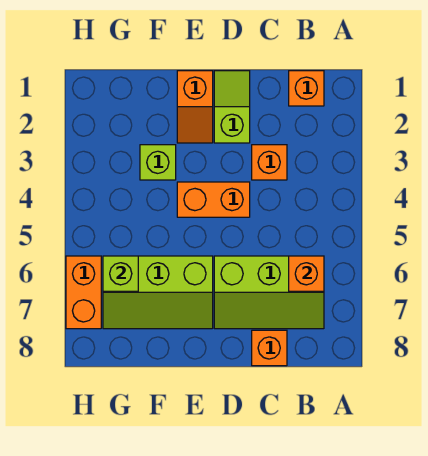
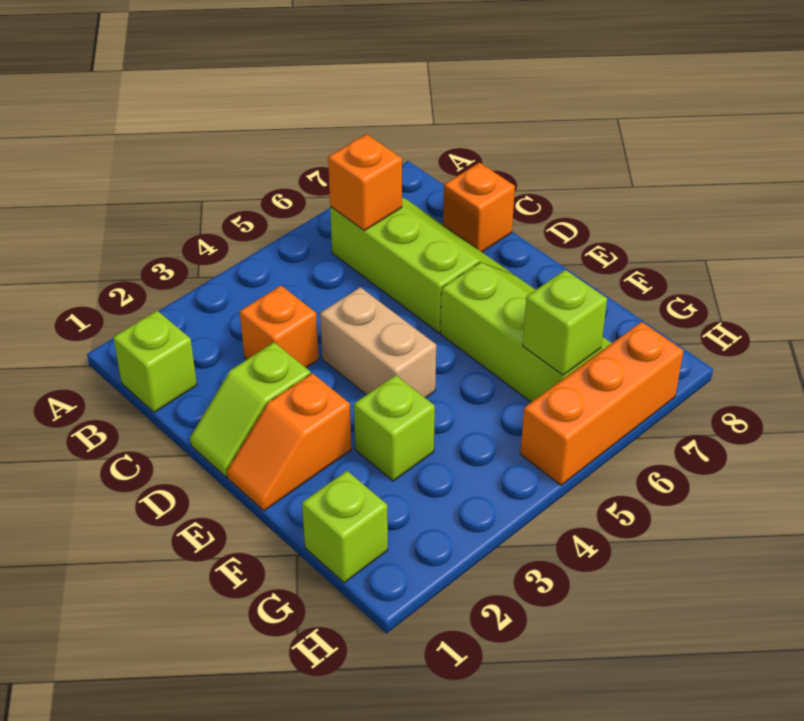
orange 1x1 brick [289,71,324,106] -> lime 1x1 brick [113,311,197,412]
orange 1x2 brick [177,182,250,217] -> tan 1x2 brick [320,287,436,398]
orange 1x2 slope [177,71,213,143] -> orange 1x2 slope turned to [227,373,351,511]
none -> lime 1x1 brick [302,471,388,583]
orange 1x2 brick [66,256,101,329] -> orange 1x3 brick [520,322,684,485]

